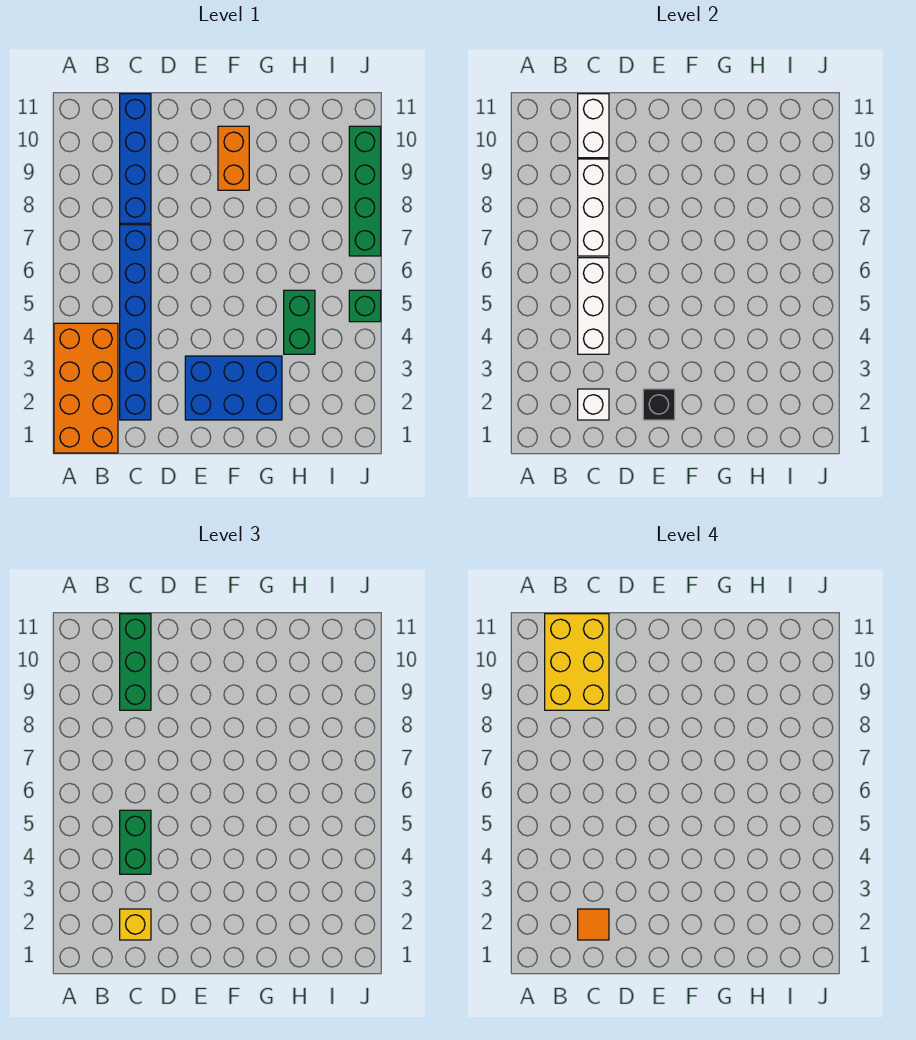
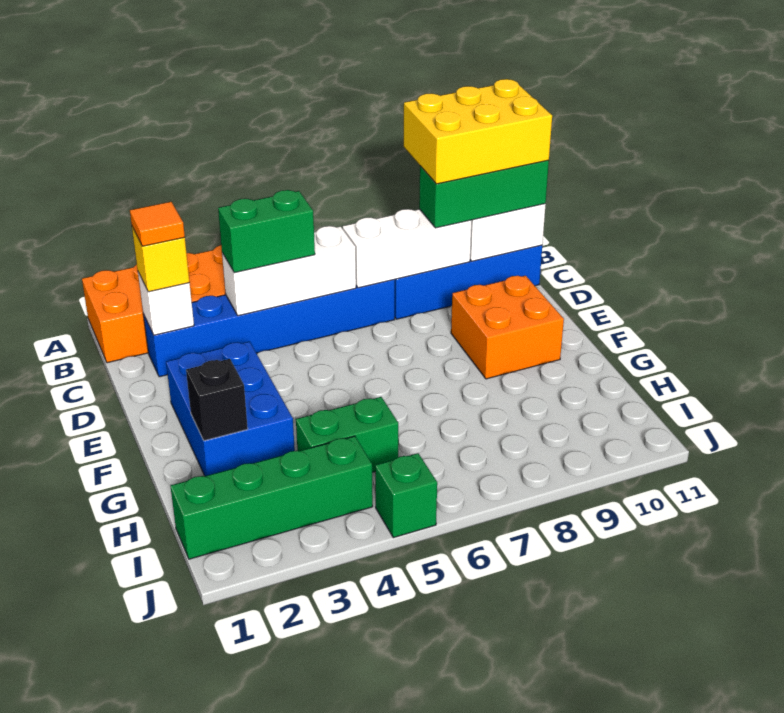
black 1x1 brick [643,389,675,420] -> black 1x1 brick moved to [186,359,248,441]
orange 1x2 brick [218,126,249,190] -> orange 2x2 brick [451,276,564,379]
green 1x4 brick [349,126,381,256] -> green 1x4 brick moved to [171,436,373,559]

